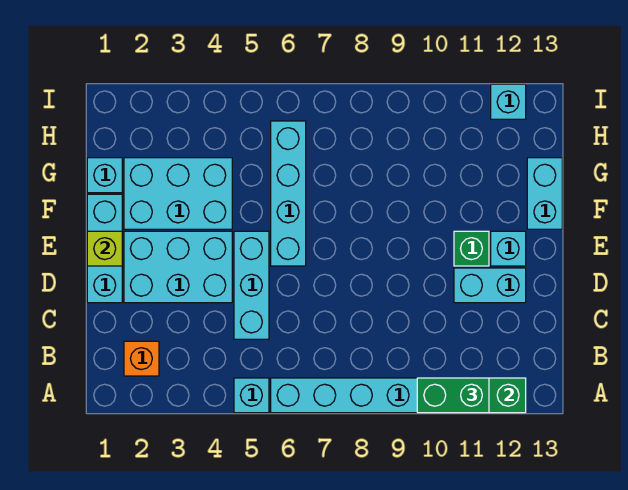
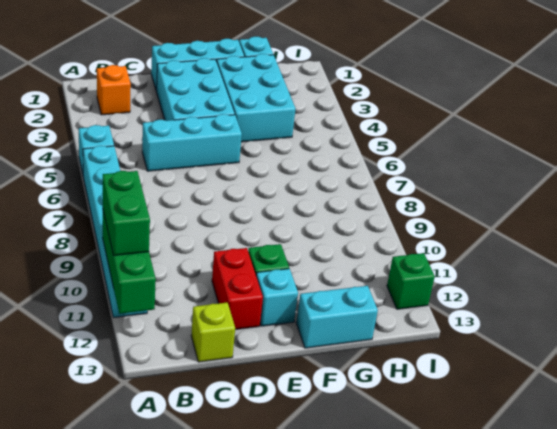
cyan 1x2 brick [454,268,526,303] -> red 1x2 brick [212,248,263,329]
lime 1x1 brick [87,231,122,266] -> lime 1x1 brick moved to [191,303,235,362]
cyan 1x4 brick [271,121,306,266] -> none
cyan 1x1 brick [491,84,526,119] -> green 1x1 brick [387,253,435,309]

